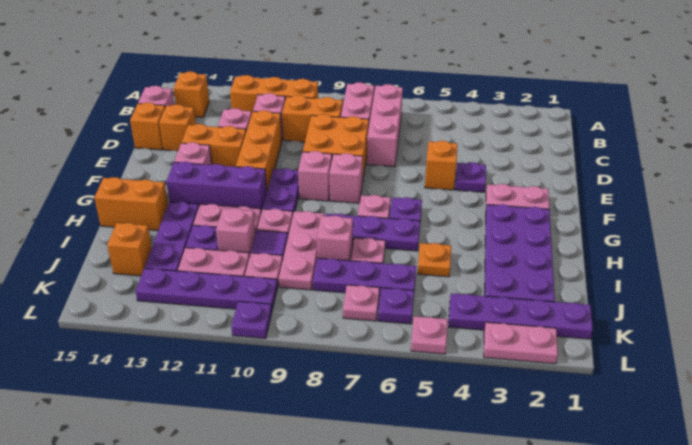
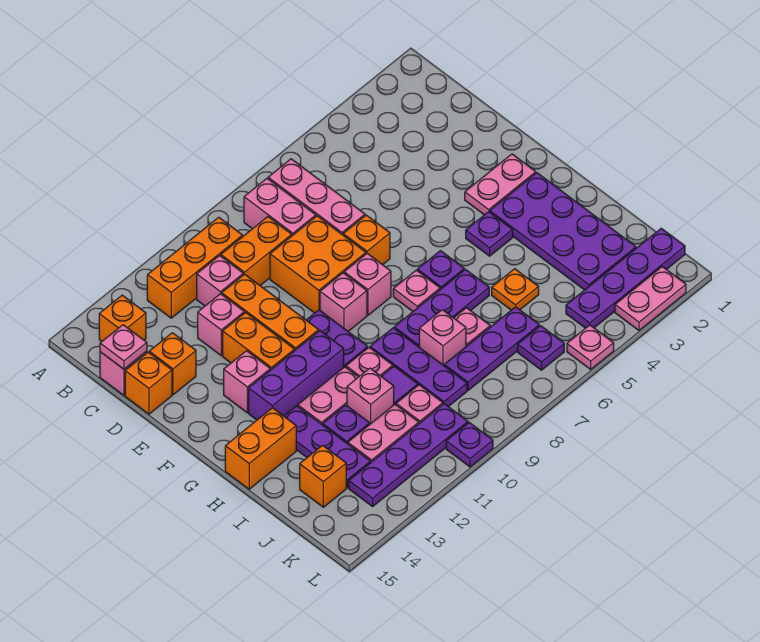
purple 1x1 plate [455,162,486,192] -> purple 1x1 plate moved to [466,212,513,256]
orange 1x1 brick [425,141,457,190] -> orange 1x1 brick moved to [343,215,390,265]
orange 1x2 brick [182,124,246,167] -> orange 1x2 brick turned to [223,313,294,370]
pink 1x3 plate [279,211,324,290] -> purple 1x3 plate [370,328,467,407]
pink 1x1 plate [343,285,379,321] -> pink 1x1 plate moved to [100,325,147,369]

